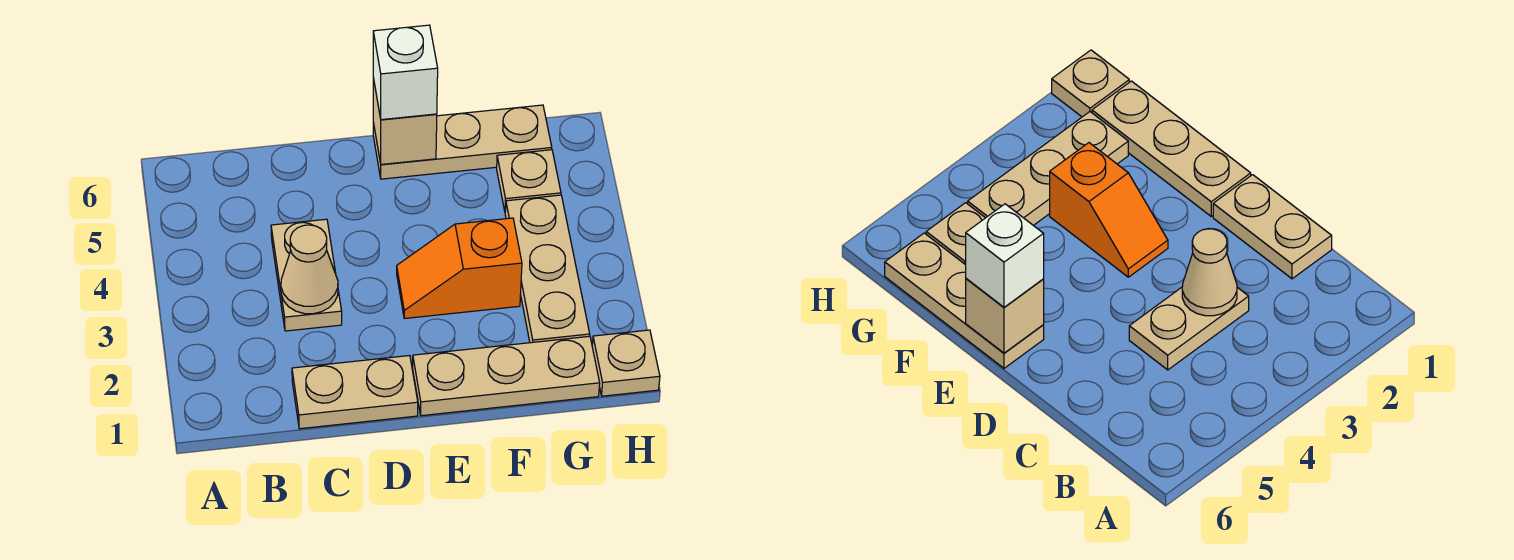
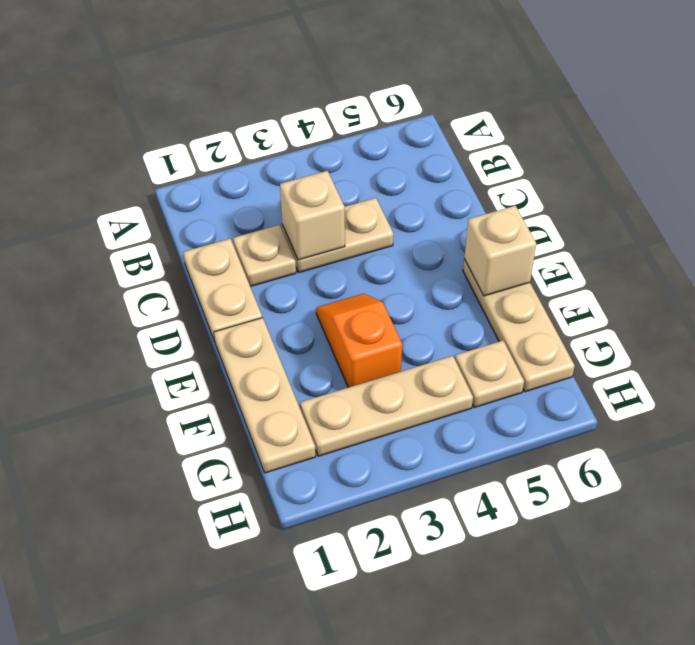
tan 1x1 cone [281,225,338,314] -> tan 1x1 brick [280,171,345,260]
white 1x1 brick [373,25,438,120] -> none
tan 1x1 plate [592,330,660,396] -> tan 1x1 plate moved to [233,225,296,287]

